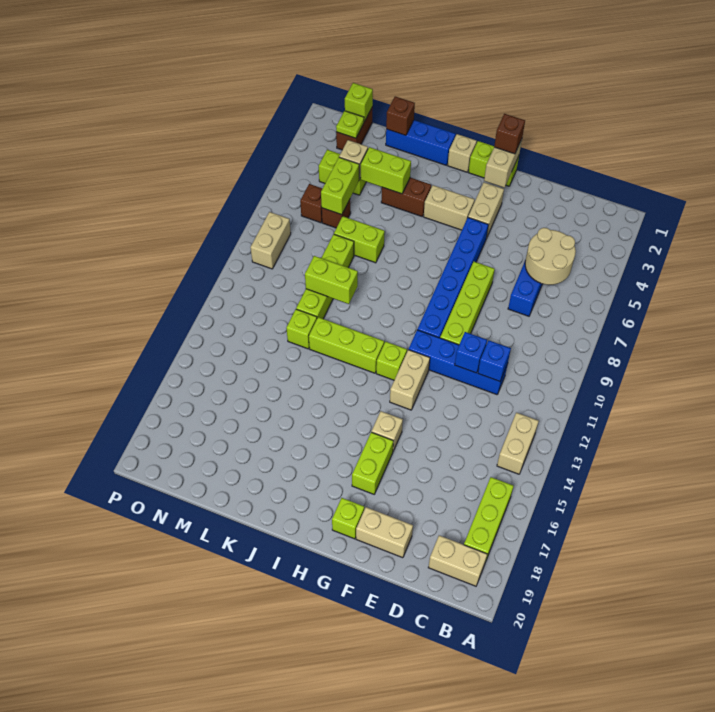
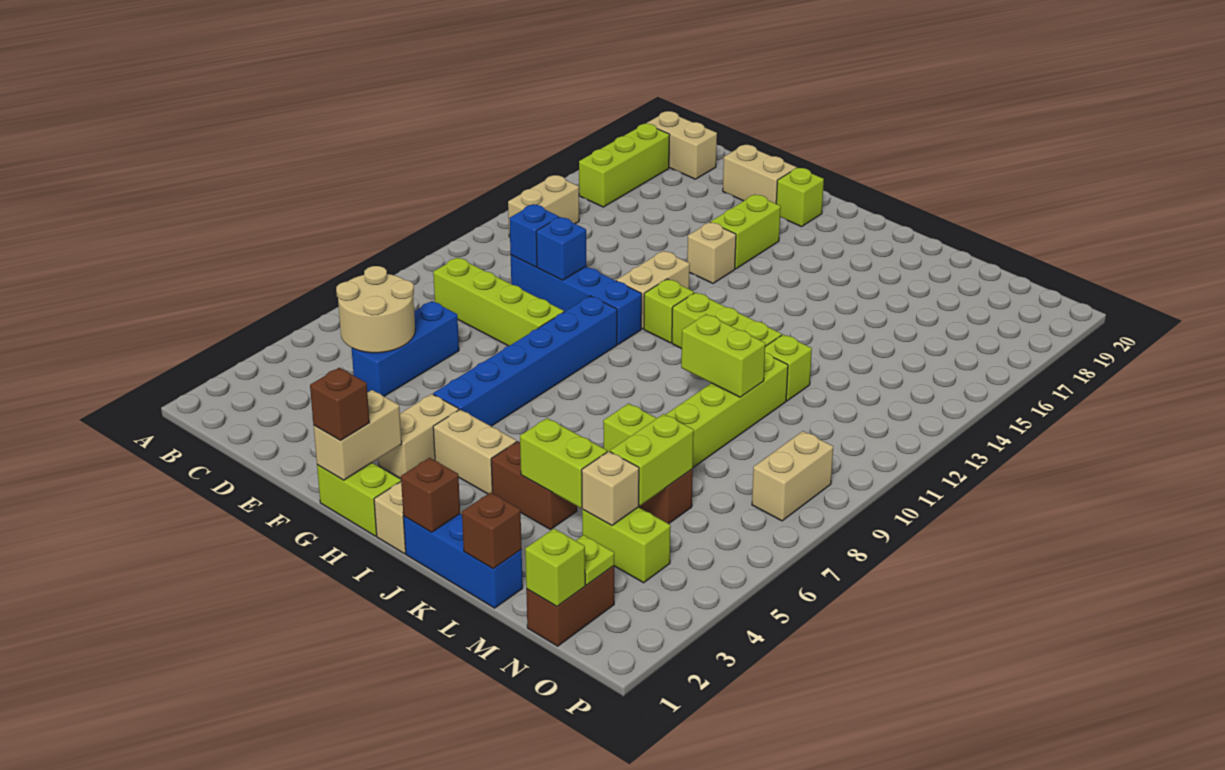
lime 1x4 brick [440,262,495,345] -> lime 1x4 brick turned to [433,257,564,346]
brown 1x1 brick [300,184,322,223] -> brown 1x1 brick moved to [401,458,460,532]

